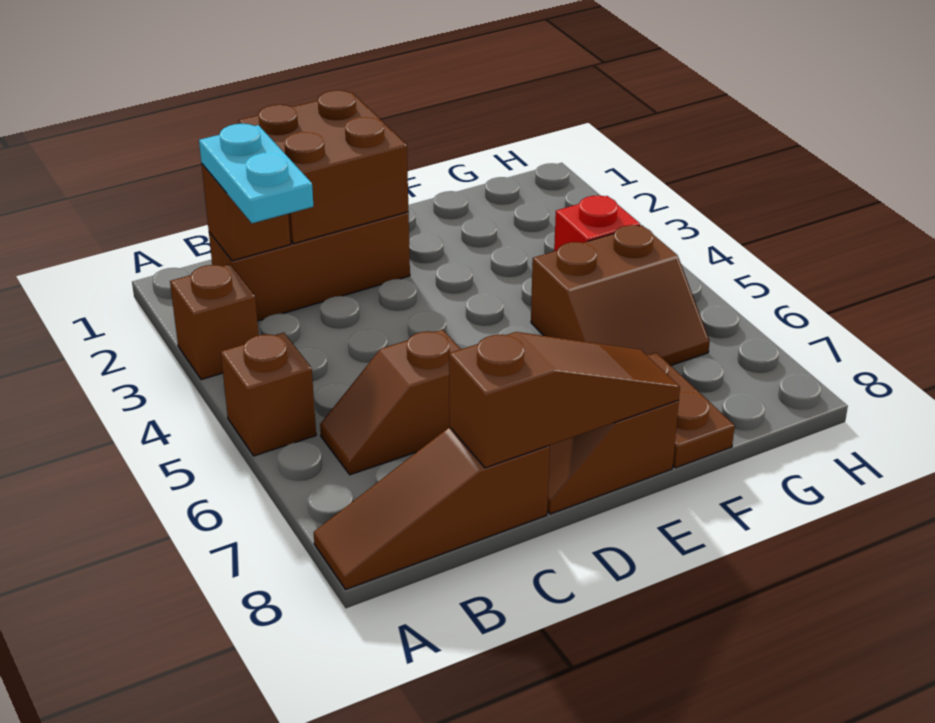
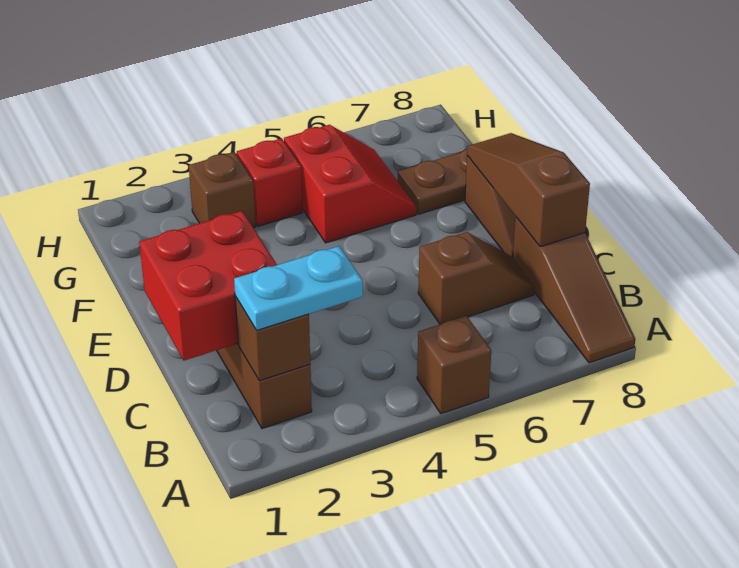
brown 1x1 brick [170,264,259,380] -> brown 1x1 brick moved to [189,152,256,228]
brown 1x2 slope [320,330,461,475] -> brown 1x2 slope turned to [418,232,535,324]
brown 2x2 brick [238,90,409,244] -> red 2x2 brick [139,211,277,360]
brown 2x2 slope [531,225,710,366] -> red 2x2 slope [284,125,416,243]

